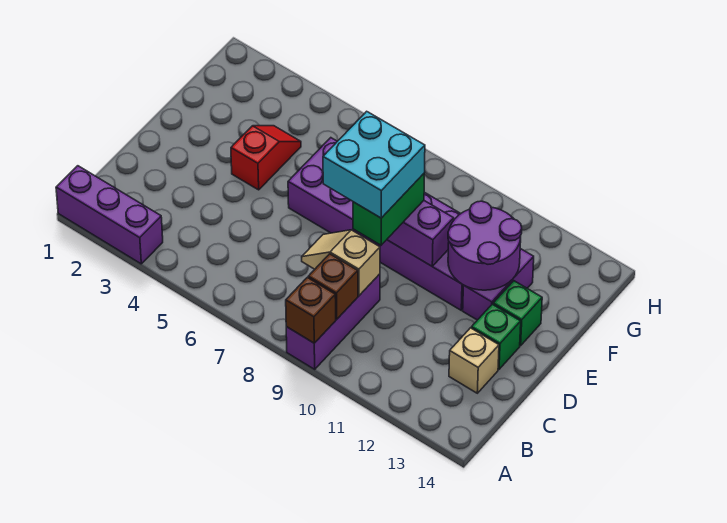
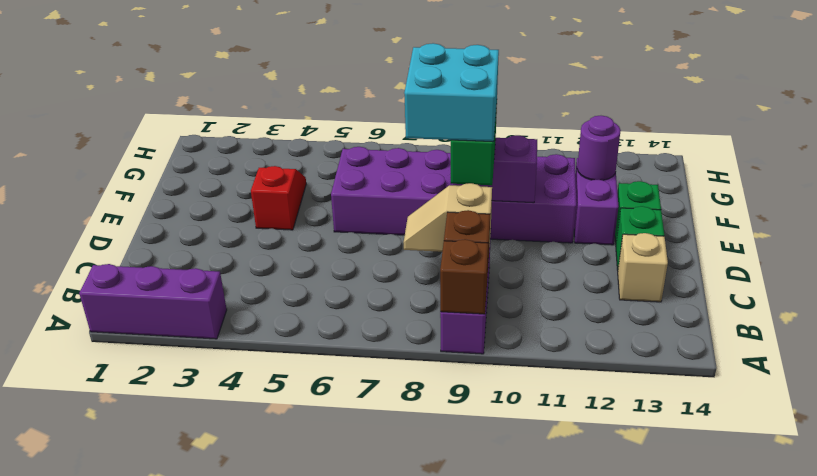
purple 2x2 round brick [448,201,522,290] -> purple 1x1 round brick [577,116,621,180]

